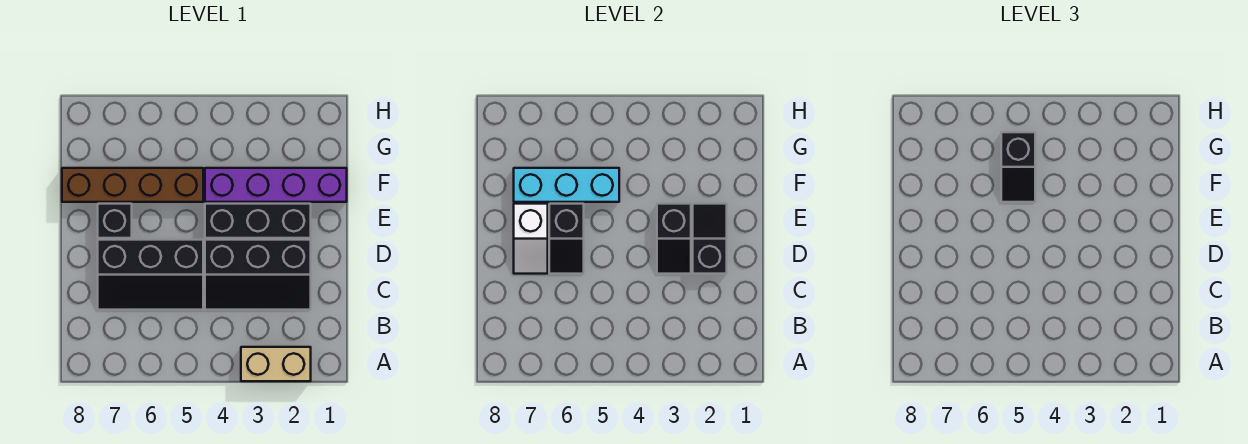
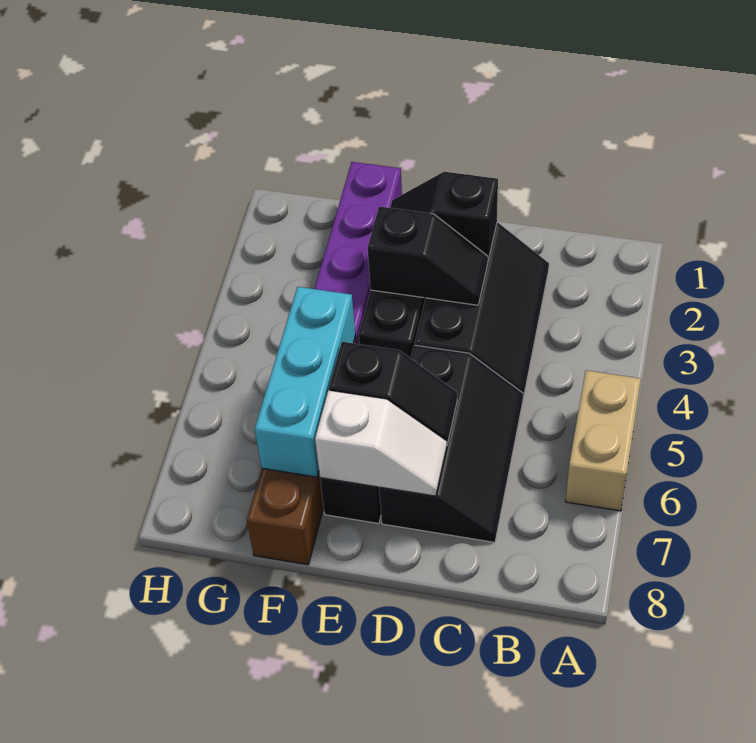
tan 1x2 brick [241,347,311,381] -> tan 1x2 brick moved to [566,370,641,511]
black 1x2 slope [1001,132,1035,202] -> none

